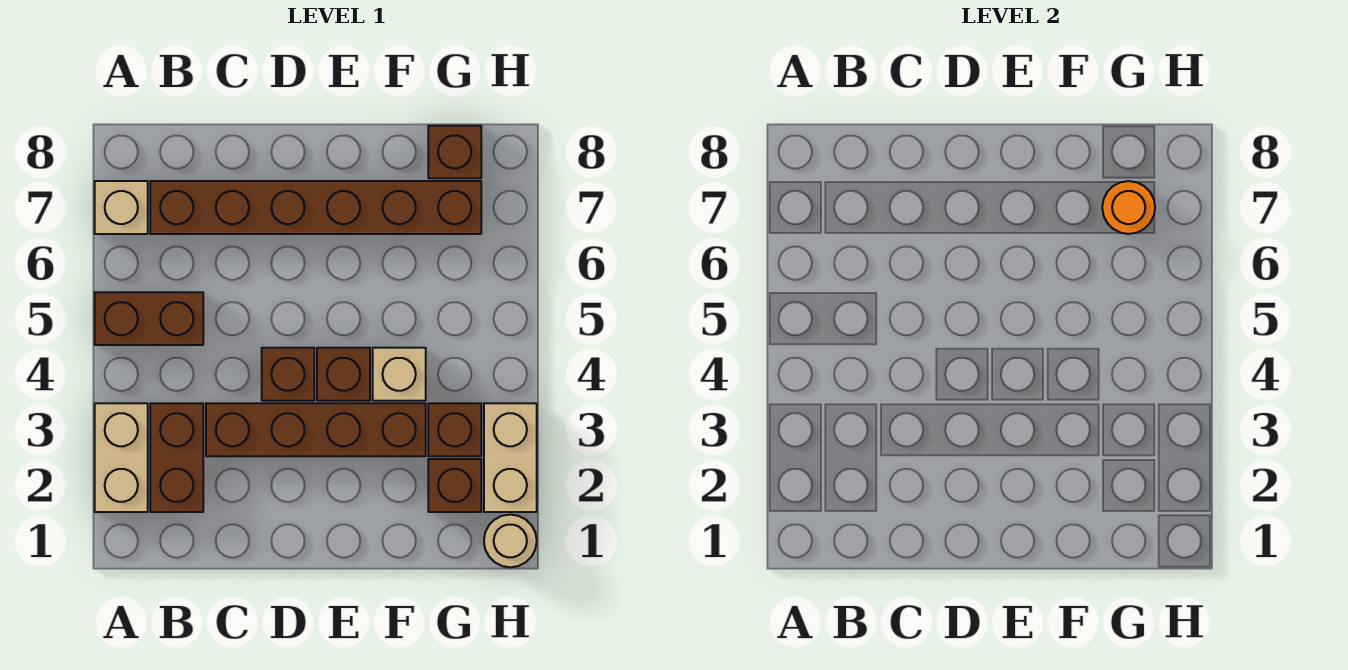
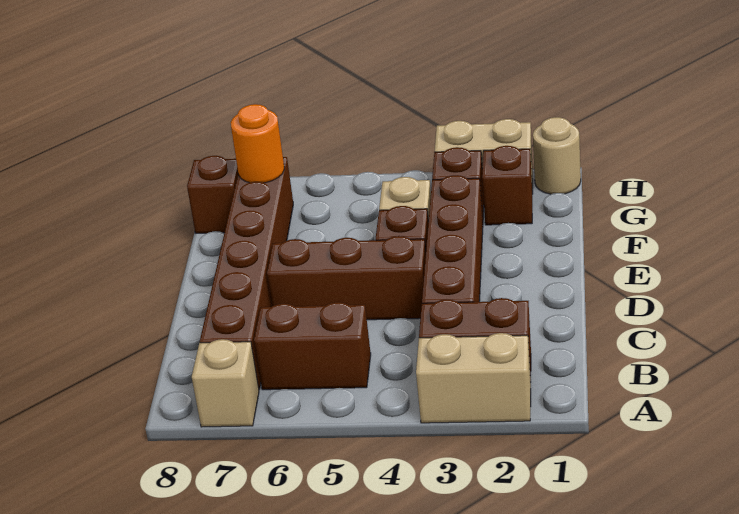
brown 1x2 brick [95,292,203,345] -> brown 1x2 brick turned to [254,302,371,390]
brown 1x1 brick [262,348,314,401] -> brown 1x3 brick [267,236,426,320]

